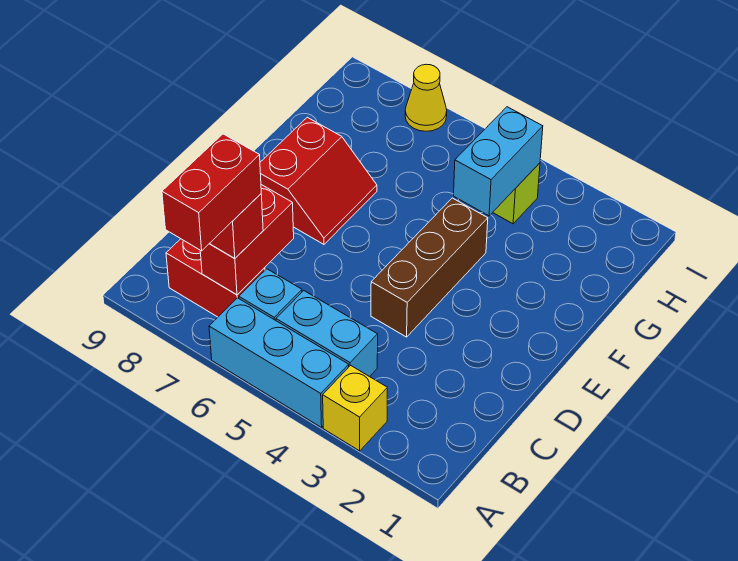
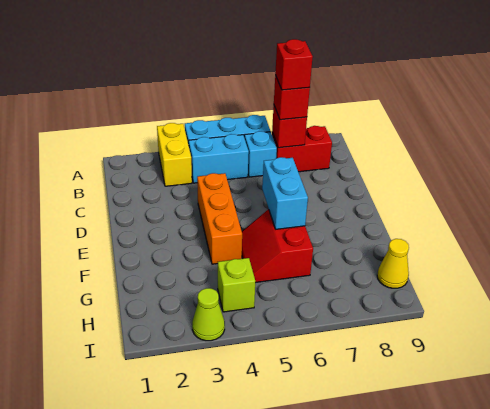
yellow 1x1 brick [323,365,387,451] -> yellow 1x2 brick [157,123,192,186]
red 1x2 brick [162,134,261,251] -> red 1x1 brick [275,39,313,90]
red 1x2 brick [200,185,294,295] -> red 1x1 brick [272,106,307,148]
brown 1x3 brick [371,198,488,337] -> orange 1x3 brick [197,173,242,264]
red 2x2 slope [260,117,377,244] -> red 2x2 slope moved to [242,209,313,283]
cyan 1x2 brick [454,107,543,216] -> cyan 1x2 brick moved to [262,157,308,229]
none -> lime 1x1 cone [192,288,225,341]
yellow 1x1 cone [405,64,447,131] -> yellow 1x1 cone moved to [377,239,409,288]

